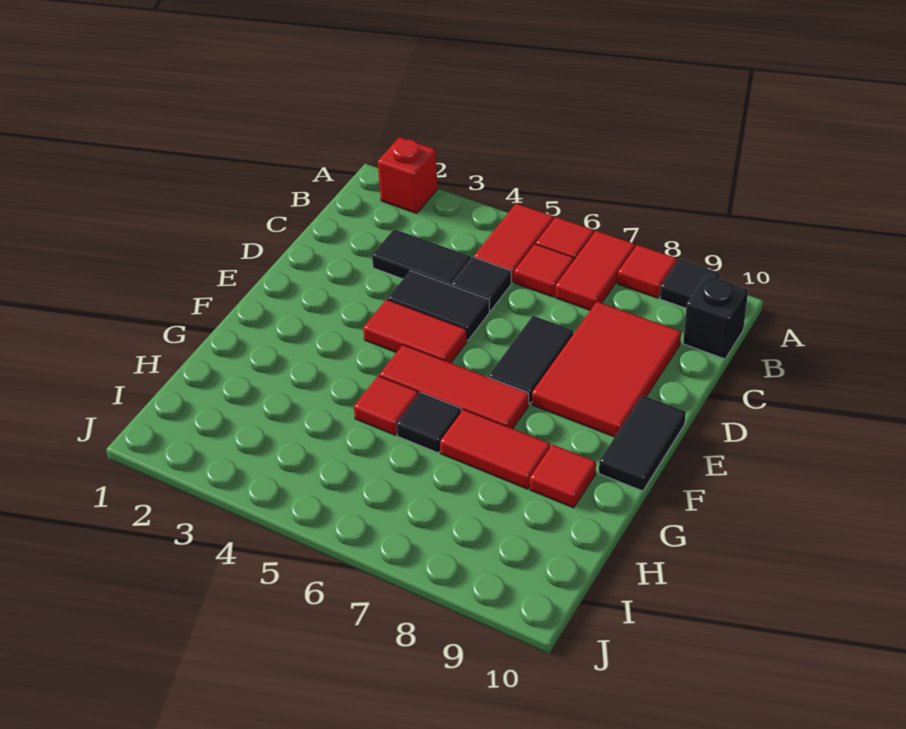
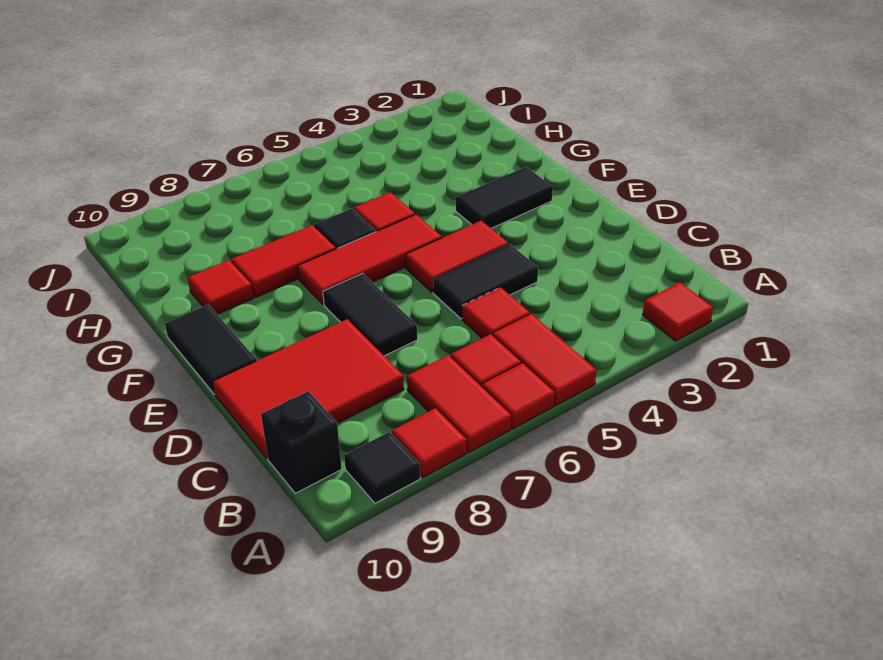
red 1x1 brick [378,137,438,213] -> red 1x1 tile [643,282,713,341]
black 1x2 tile [372,229,471,285] -> black 1x2 tile moved to [456,167,553,228]
black 1x1 tile [451,257,512,311] -> red 1x1 tile [462,287,530,338]
red 2x3 tile [532,302,681,437] -> red 2x3 tile turned to [213,319,404,458]

